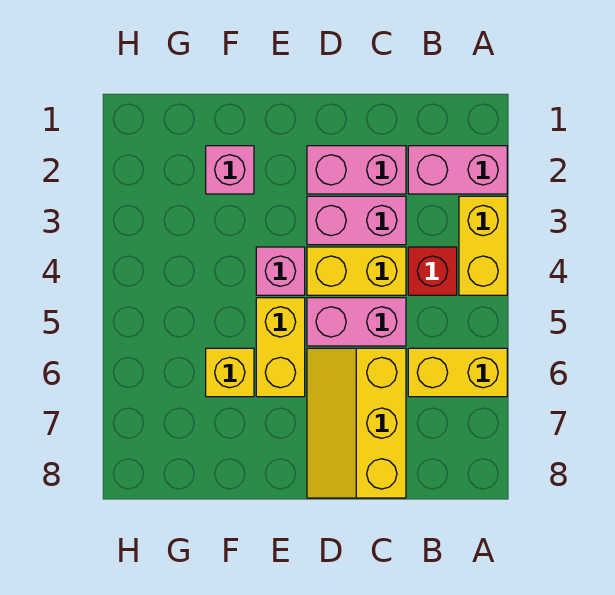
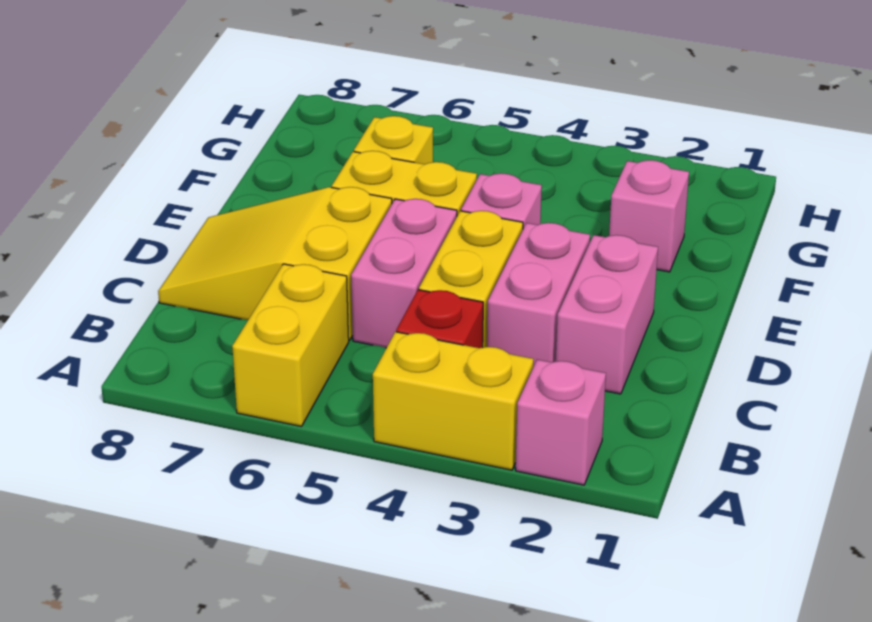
pink 1x2 brick [408,146,507,194] -> pink 1x1 brick [516,359,606,485]
yellow 2x3 slope [307,348,406,498] -> yellow 2x3 slope turned to [158,187,392,341]

